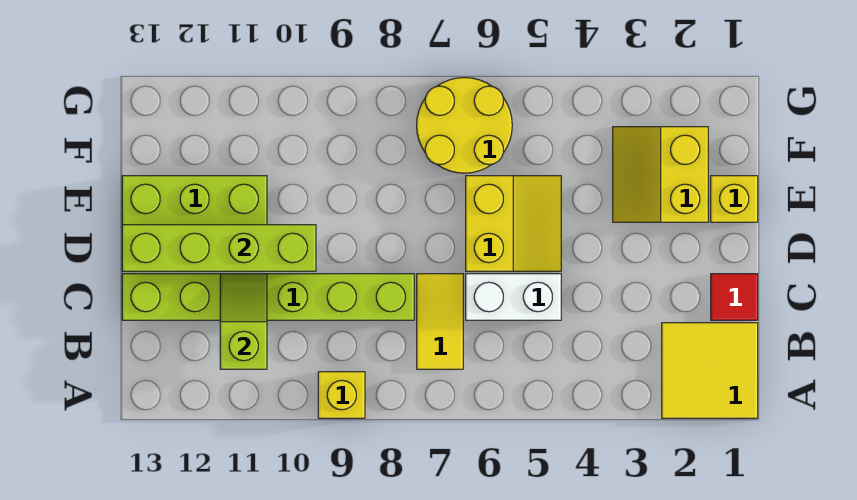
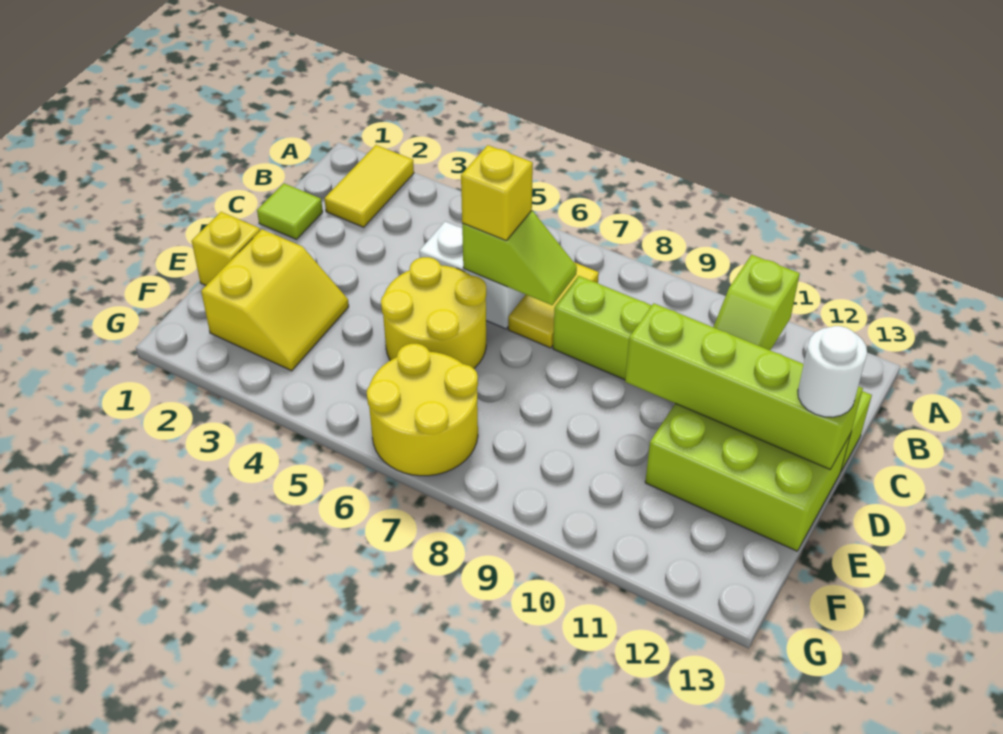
yellow 2x2 tile [662,323,758,418] -> yellow 1x2 tile [324,145,414,227]
yellow 1x1 brick [318,372,365,418] -> yellow 1x1 brick moved to [461,145,533,240]
red 1x1 tile [711,274,758,320] -> lime 1x1 tile [257,183,323,239]
none -> lime 1x2 slope [462,211,577,305]
yellow 2x2 slope [466,176,561,271] -> yellow 2x2 round brick [381,257,486,368]
none -> white 1x1 round brick [798,326,867,417]

